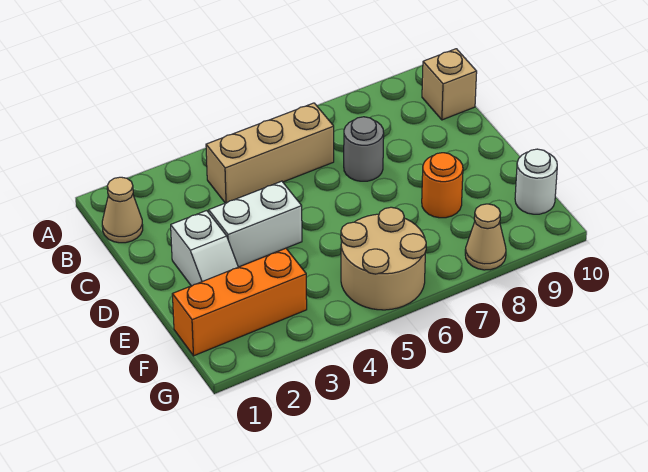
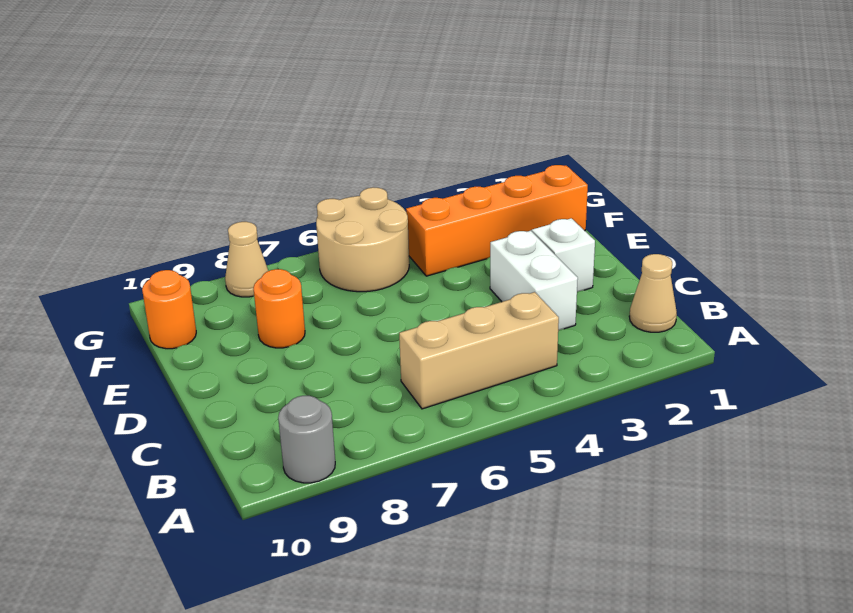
tan 1x1 brick [422,49,477,120] -> none
grey 1x1 round brick [344,117,384,181] -> grey 1x1 round brick moved to [278,396,335,483]
white 1x2 brick [209,181,302,267] -> white 1x2 brick turned to [490,231,578,331]
orange 1x3 brick [172,248,307,356] -> orange 1x4 brick [406,165,588,276]
white 1x1 round brick [515,149,557,214] -> orange 1x1 round brick [142,270,196,349]

